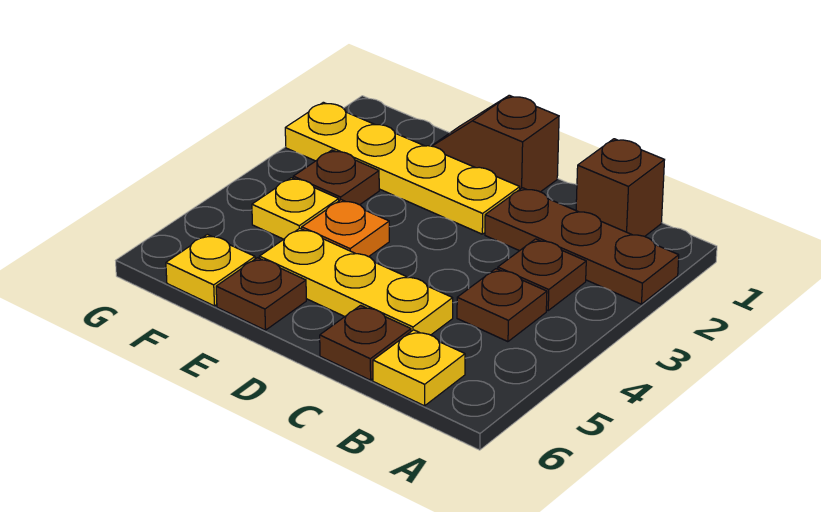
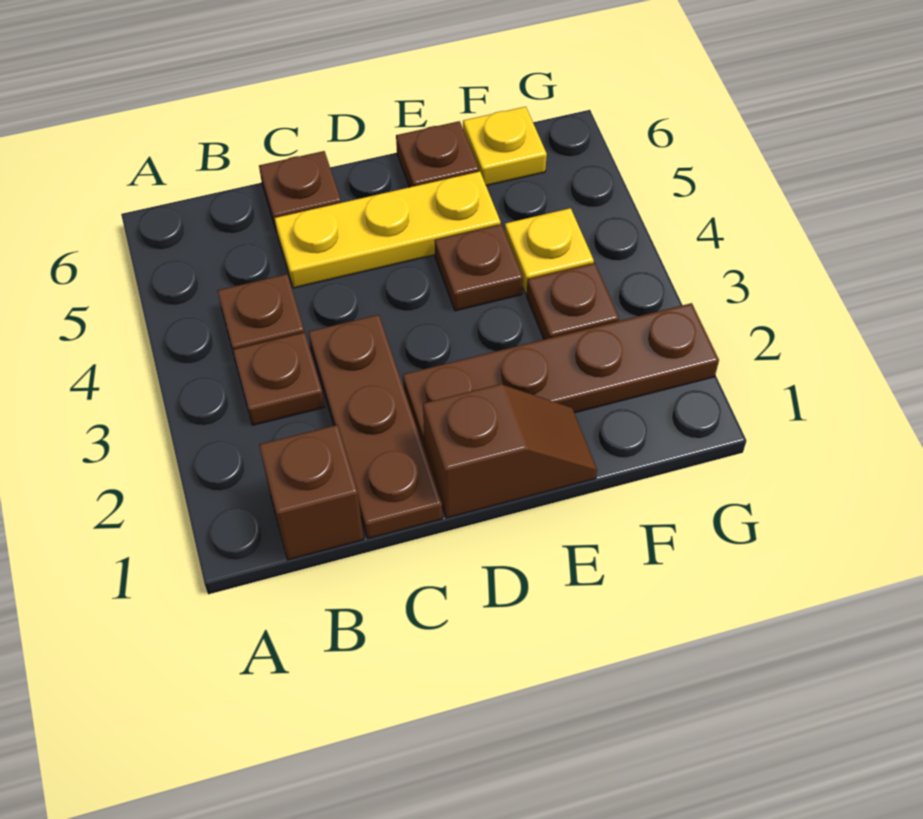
brown 1x3 plate [485,188,679,304] -> brown 1x3 plate turned to [309,315,442,539]
yellow 1x1 plate [373,330,465,406] -> none
yellow 1x4 plate [285,102,520,234] -> brown 1x4 plate [403,303,719,451]
orange 1x1 plate [302,200,389,257] -> brown 1x1 plate [435,224,523,311]

